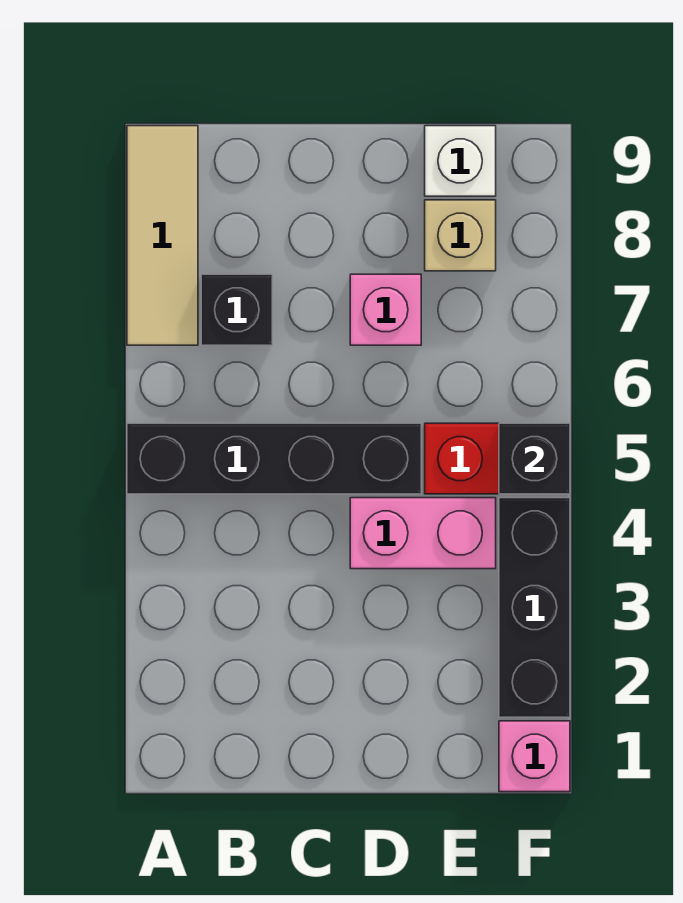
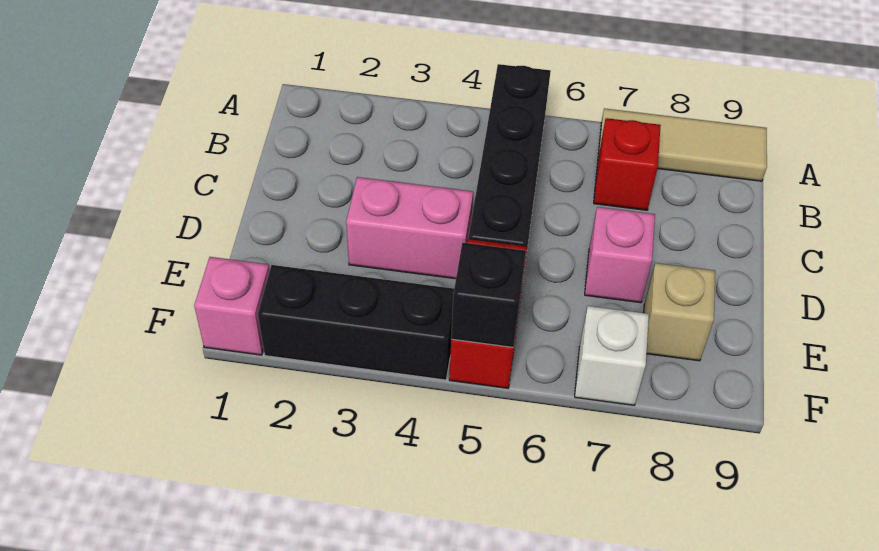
black 1x1 brick [201,274,272,345] -> red 1x1 brick [594,118,661,210]
pink 1x2 brick [350,498,496,569] -> pink 1x2 brick turned to [346,177,473,279]
white 1x1 brick [425,126,496,196] -> white 1x1 brick moved to [575,306,649,405]

